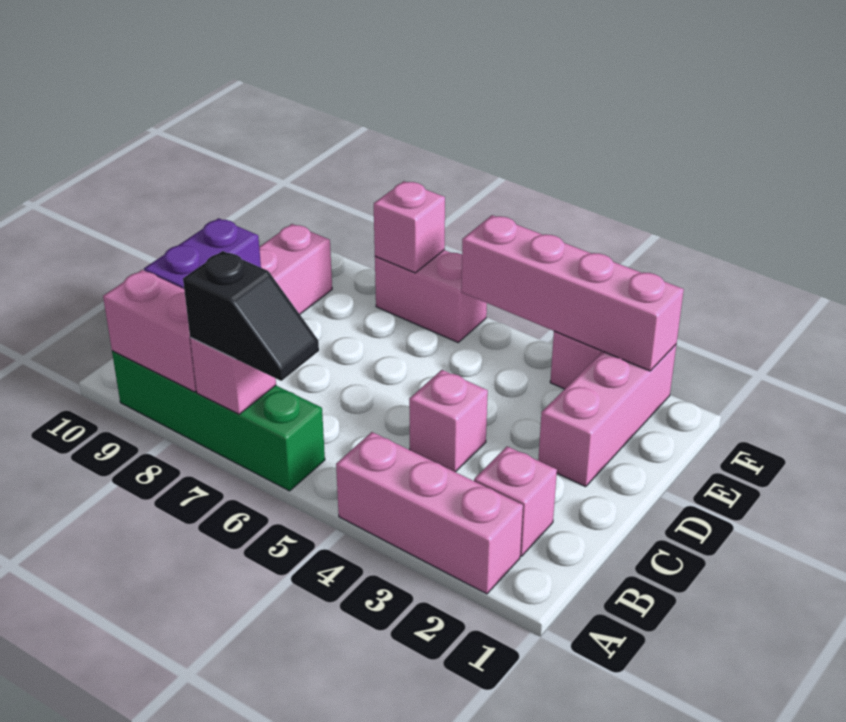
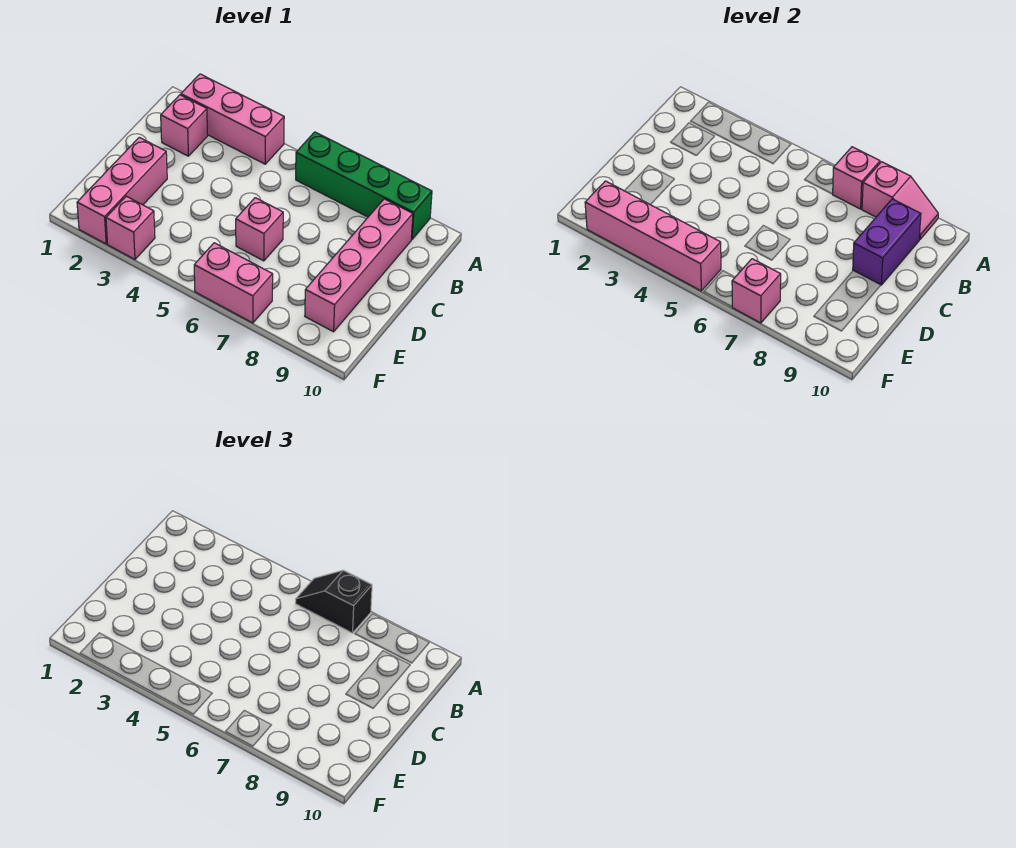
pink 1x2 brick [103,270,196,392] -> pink 1x2 slope [862,162,938,240]
pink 1x1 brick [409,370,488,472] -> pink 1x1 brick moved to [236,198,283,261]

